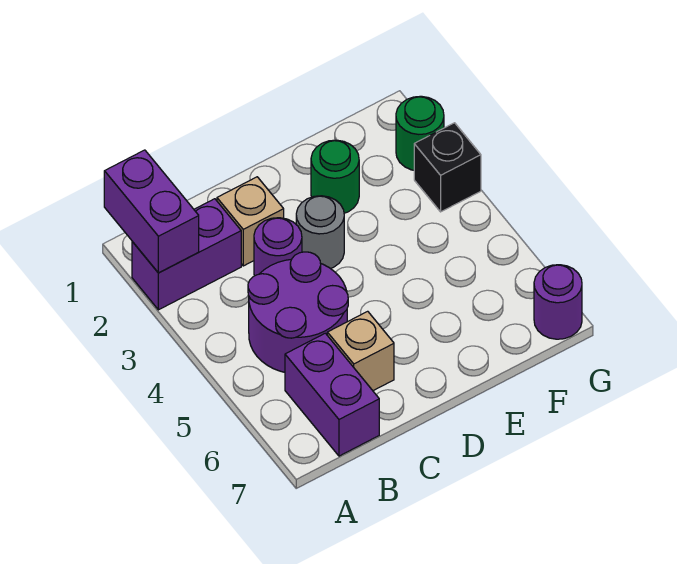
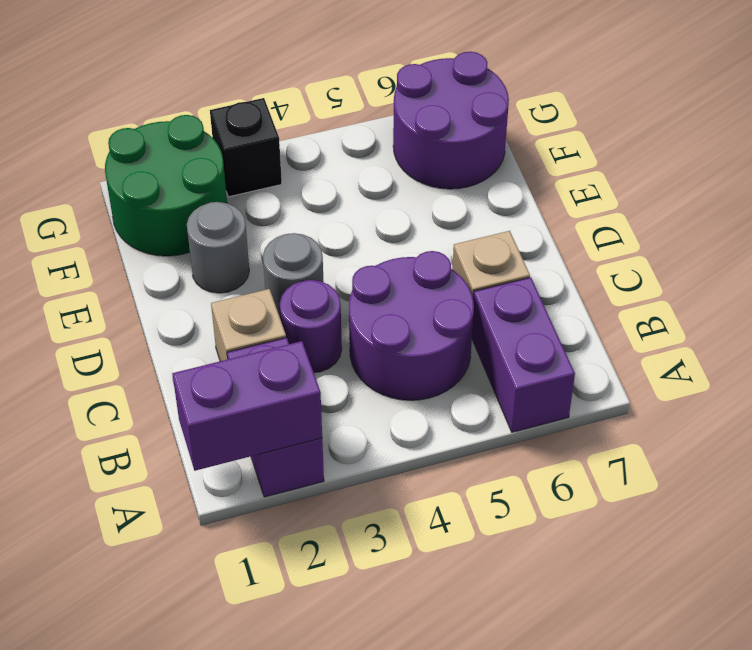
purple 1x2 brick [285,333,379,456] -> purple 1x2 brick turned to [472,277,575,432]
green 1x1 round brick [311,140,359,213] -> grey 1x1 round brick [187,202,249,293]
green 1x1 round brick [396,96,444,170] -> green 2x2 round brick [105,115,227,256]
purple 1x1 round brick [534,265,582,339] -> purple 2x2 round brick [393,52,509,189]

